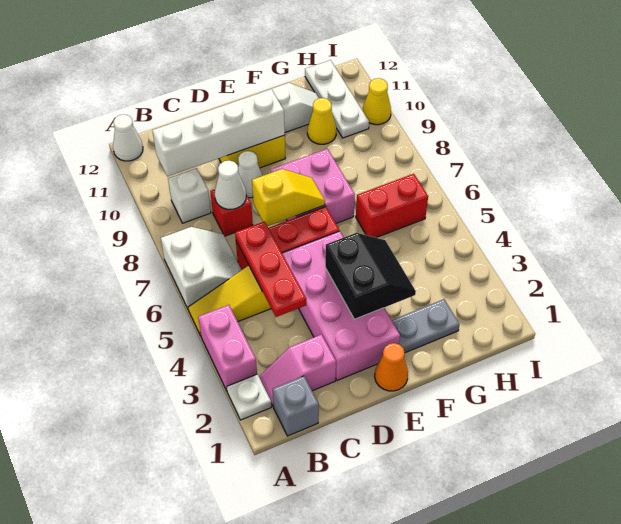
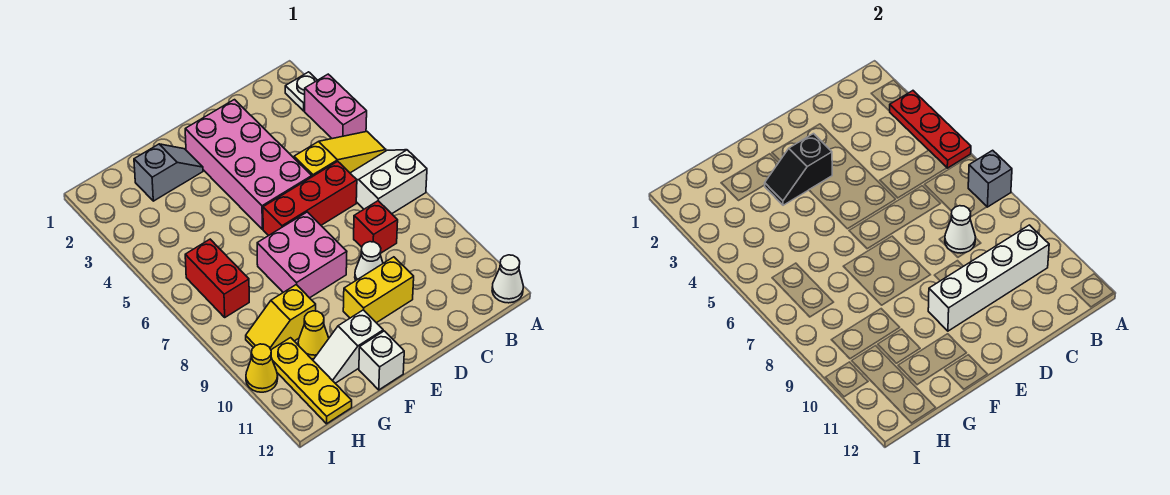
white 2x2 slope [161,227,241,309] -> white 2x2 slope turned to [350,150,427,214]
grey 1x1 brick [273,376,319,436] -> grey 1x1 brick moved to [968,150,1012,207]
pink 1x2 slope [259,335,336,407] -> none
white 1x1 brick [168,168,211,223] -> white 1x1 brick moved to [359,331,404,390]
red 1x3 plate [235,221,306,317] -> red 1x3 plate moved to [890,91,971,168]
yellow 1x2 slope [252,169,325,226] -> yellow 1x2 slope moved to [246,285,316,350]
orange 1x1 cone [375,343,408,391] -> none
black 2x2 slope [325,233,416,319] -> black 1x2 slope [765,134,832,205]
grey 1x2 plate [392,299,460,353] -> grey 1x2 slope [134,144,203,201]
red 1x2 brick [356,174,428,238] -> red 1x2 brick turned to [185,239,249,317]
white 1x3 plate [305,60,369,138] -> yellow 1x3 plate [271,338,352,424]

